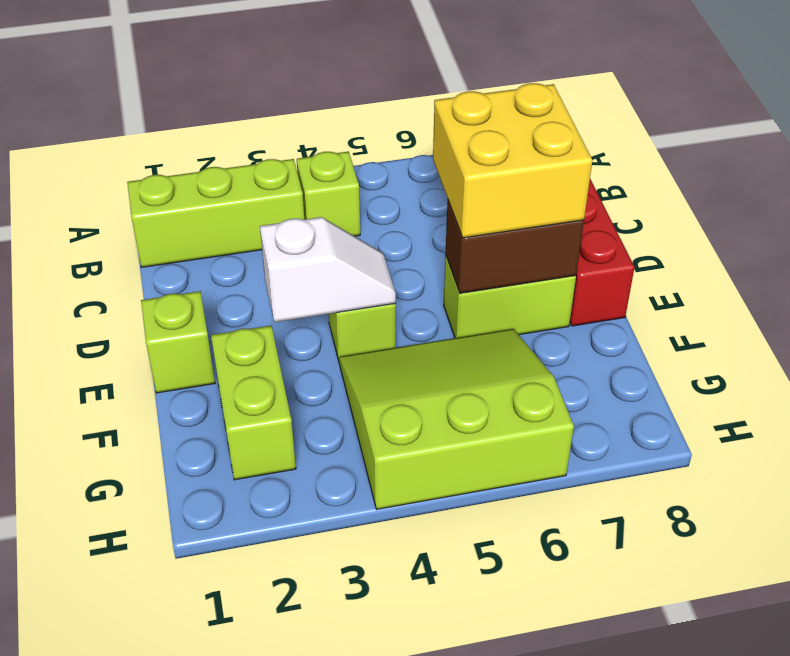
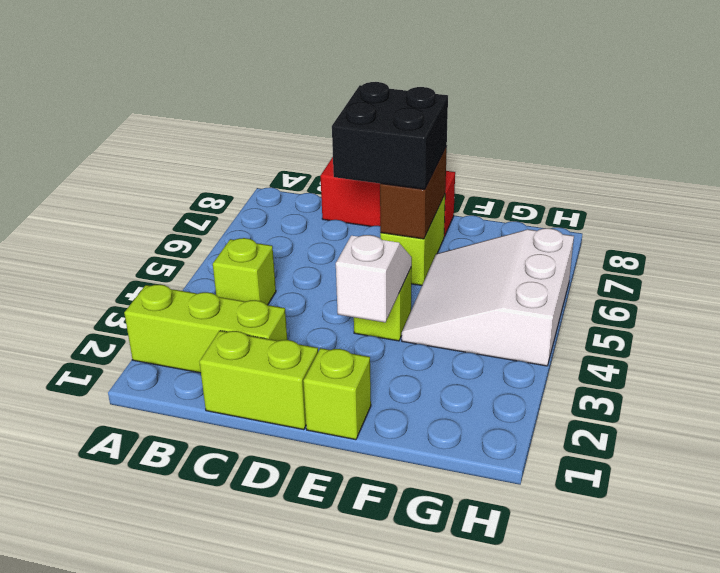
lime 1x3 brick [127,159,304,267] -> lime 1x3 brick turned to [124,284,287,373]
yellow 2x2 brick [433,83,592,238] -> black 2x2 brick [332,82,448,189]
lime 1x2 brick [211,326,296,480] -> lime 1x2 brick moved to [199,331,318,430]
lime 3x3 slope [339,329,574,509] -> white 3x3 slope [402,228,574,366]

